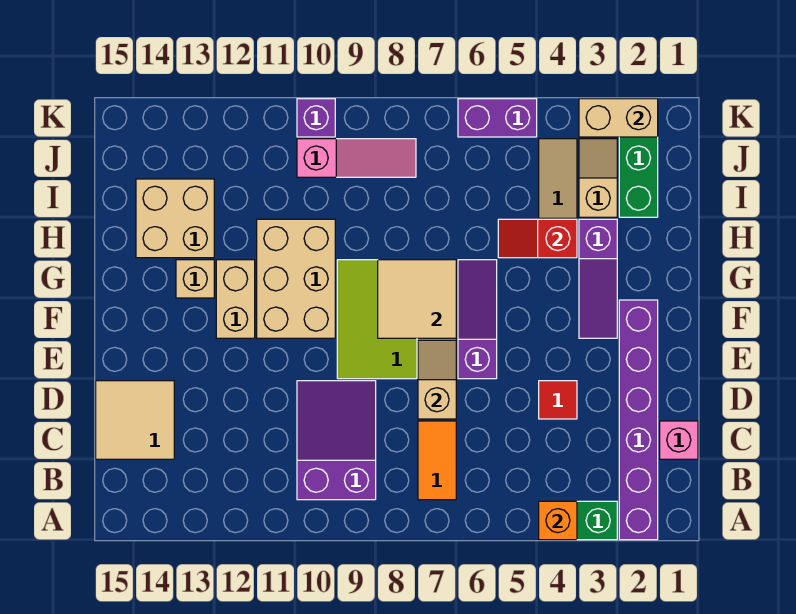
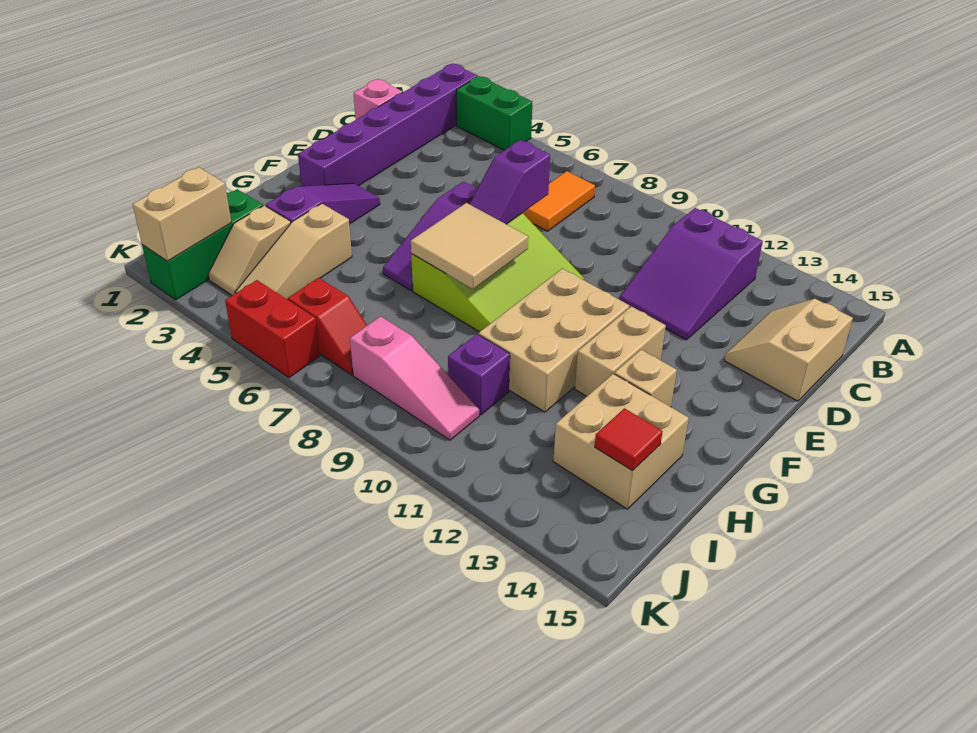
orange 1x1 brick [539,501,577,540] -> none
purple 2x3 slope [297,381,376,500] -> purple 2x3 slope moved to [620,208,763,340]
tan 2x2 tile [96,381,174,459] -> tan 2x2 slope [724,299,853,401]
red 1x1 tile [539,381,577,419] -> red 1x1 tile moved to [595,408,663,471]
tan 1x2 slope [418,340,456,419] -> purple 1x2 slope [470,140,550,224]
red 1x2 slope [498,219,577,258] -> red 1x2 slope moved to [288,278,367,375]
pink 1x3 slope [297,139,416,177] -> pink 1x3 slope turned to [350,316,479,440]
tan 1x2 brick [579,99,658,137] -> tan 1x2 brick turned to [133,167,231,261]
purple 1x2 brick [458,99,537,137] -> red 1x2 brick [225,280,320,378]
purple 1x1 brick [297,99,335,137] -> purple 1x1 brick moved to [448,334,510,415]

